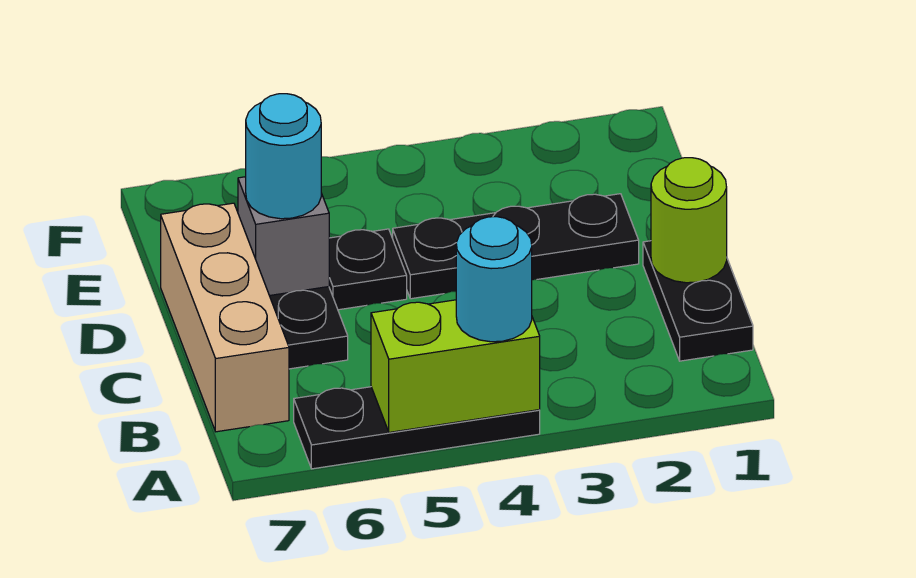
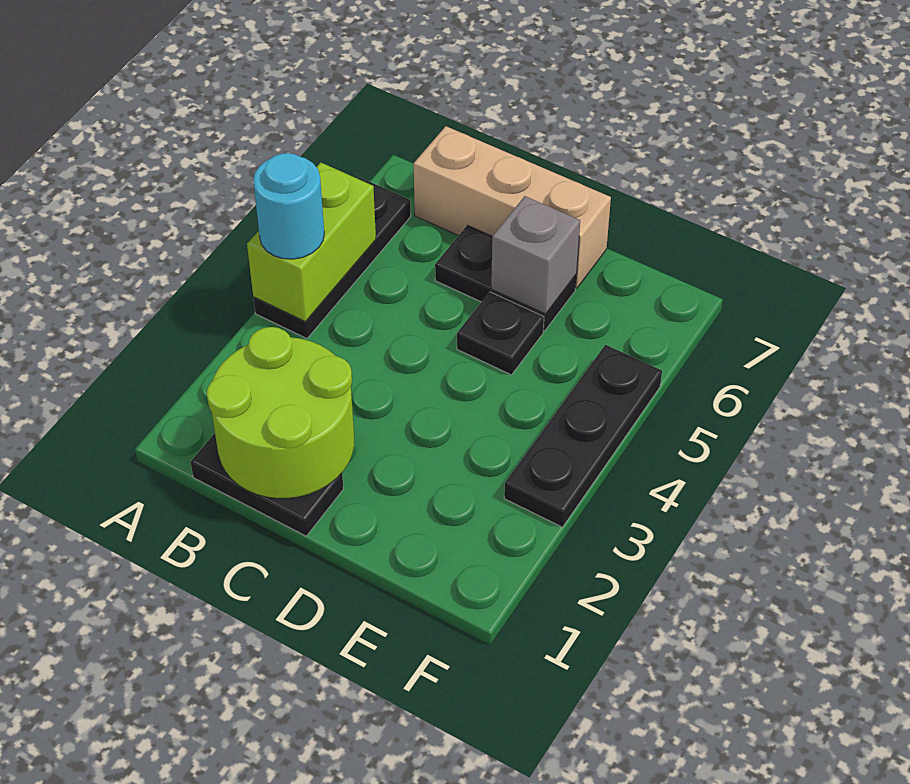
lime 1x1 round brick [651,158,727,283] -> lime 2x2 round brick [207,327,354,498]
black 1x3 plate [393,194,639,299] -> black 1x3 plate moved to [504,345,662,527]
cyan 1x1 round brick [246,94,321,219] -> none

